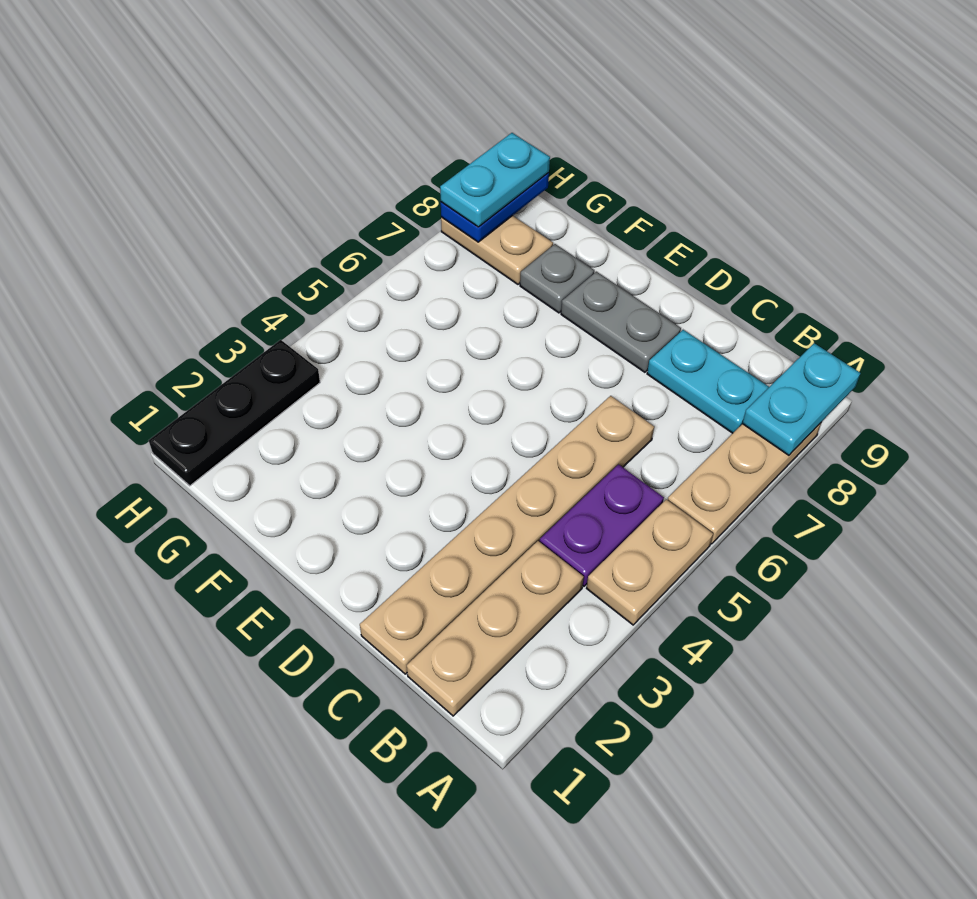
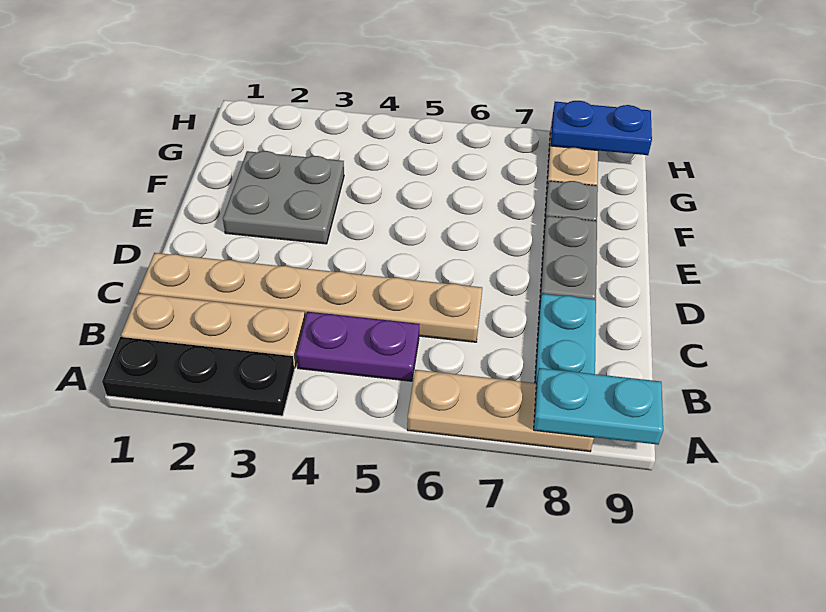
tan 1x2 plate [586,499,713,625] -> none
none -> grey 2x2 plate [223,151,344,244]
black 1x3 plate [149,340,320,486] -> black 1x3 plate moved to [102,337,294,416]
cyan 1x2 plate [440,133,550,227] -> none

